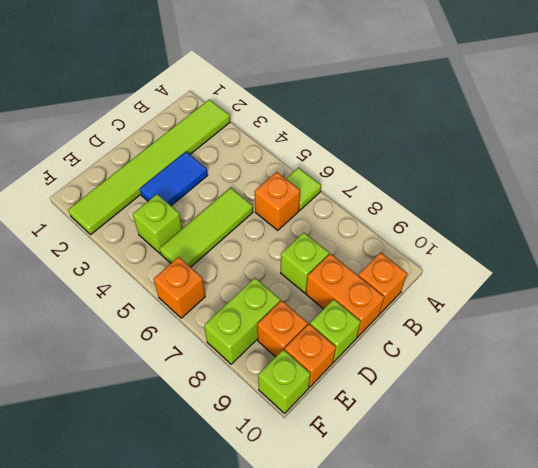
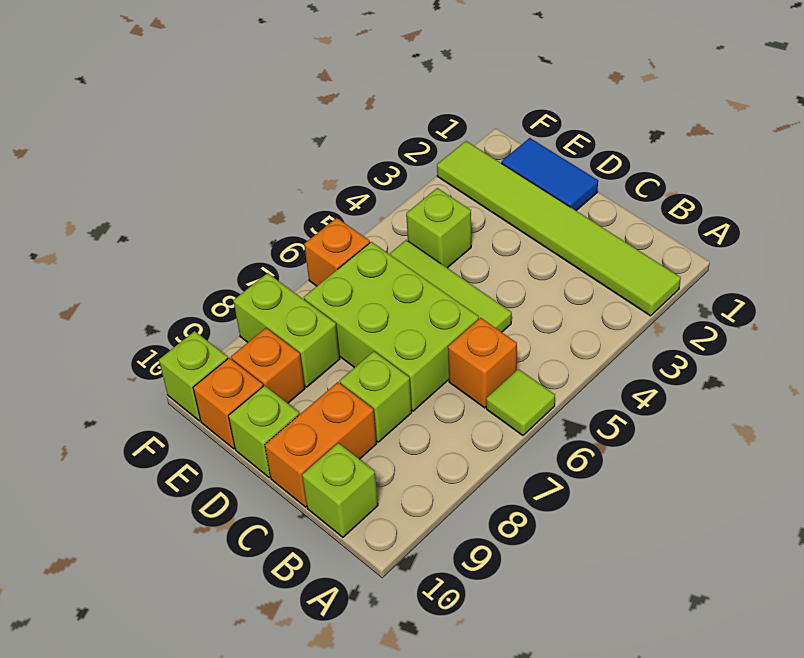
orange 1x1 brick [358,252,407,313] -> lime 1x1 brick [302,443,378,537]
blue 1x2 tile [140,152,208,206] -> blue 1x2 tile moved to [501,138,598,211]
none -> lime 2x3 brick [304,242,479,411]

